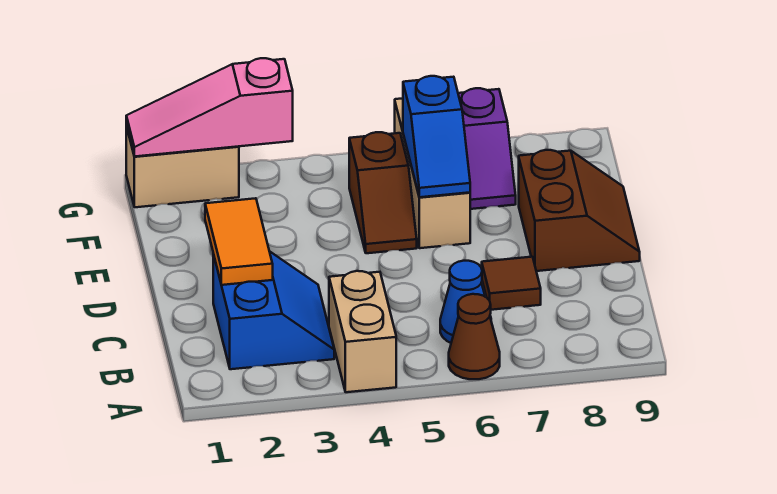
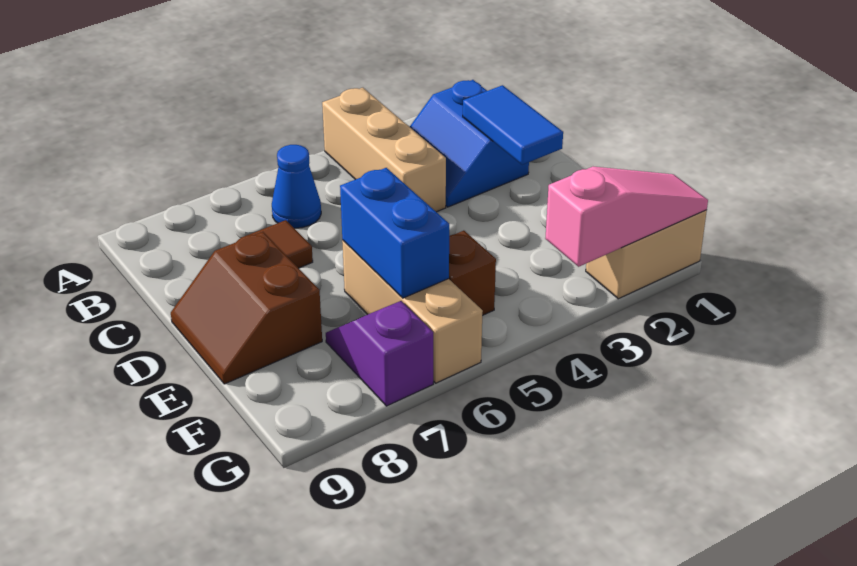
tan 1x2 brick [329,271,396,392] -> tan 1x3 brick [322,88,446,212]
brown 1x1 cone [449,294,500,379] -> none
orange 1x2 tile [205,198,273,285] -> blue 1x2 tile [463,85,563,165]
blue 1x2 slope [403,76,470,197] -> blue 1x2 brick [340,168,449,298]

